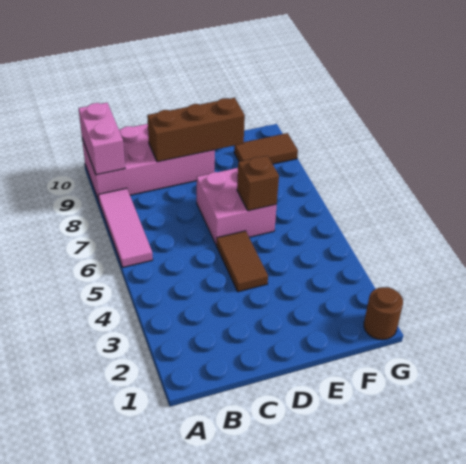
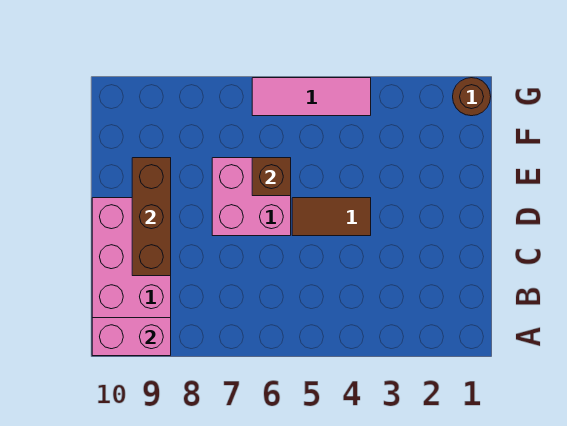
pink 1x3 tile [98,188,153,267] -> pink 1x3 tile moved to [252,78,371,116]
brown 1x2 tile [234,133,298,164] -> none

